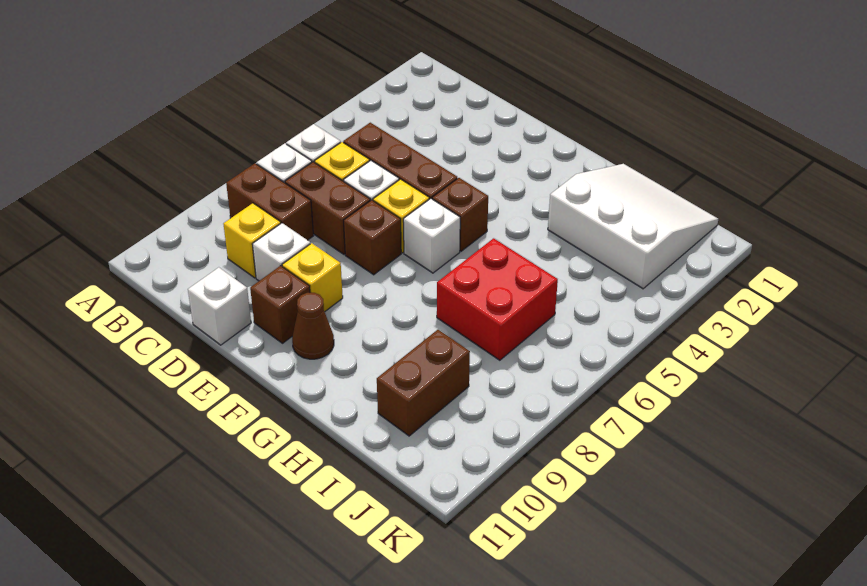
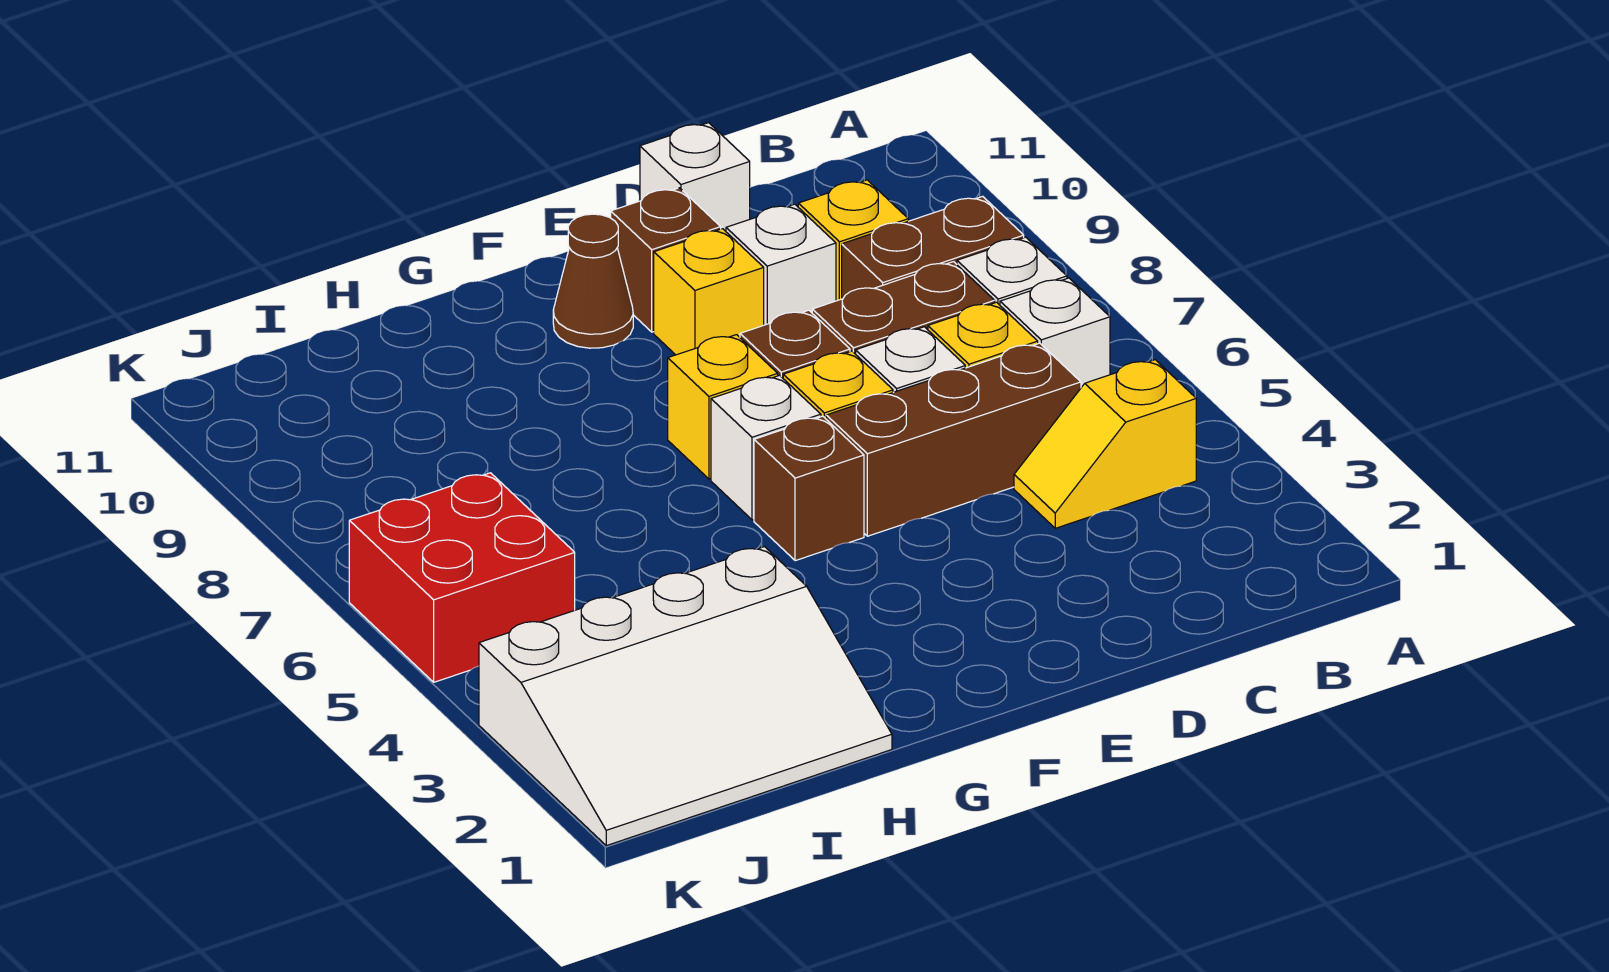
none -> yellow 1x2 slope [1014,360,1196,528]
none -> yellow 1x1 brick [668,335,778,479]
white 3x3 slope [548,164,718,289] -> white 3x4 slope [479,547,892,846]
red 2x2 brick [437,238,558,360] -> red 2x2 brick moved to [349,473,575,682]
brown 1x2 brick [377,330,470,436] -> none

